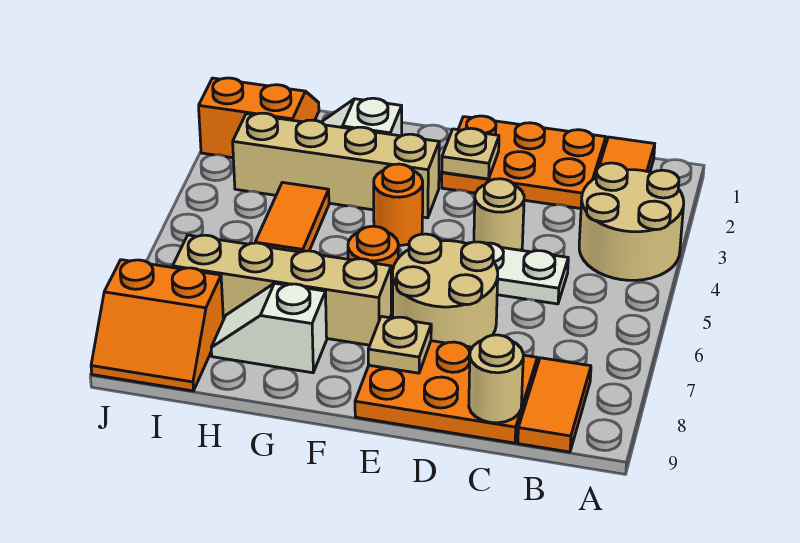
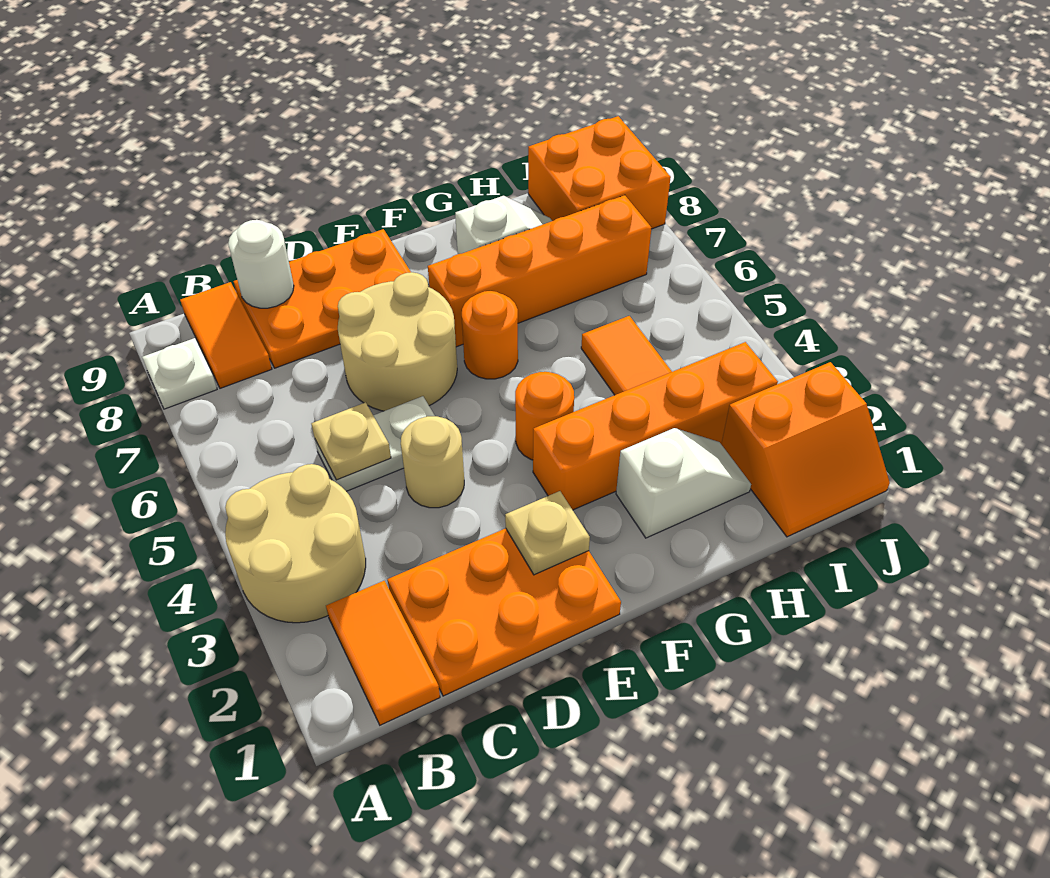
none -> white 1x1 plate [142,338,217,409]
tan 1x1 round brick [469,335,523,423] -> white 1x1 round brick [228,220,294,308]
tan 1x1 plate [368,316,431,373] -> tan 1x1 plate moved to [311,402,391,480]
tan 1x4 brick [233,113,439,218] -> orange 1x4 brick [533,342,778,510]
tan 1x4 brick [173,235,391,345] -> orange 1x4 brick [428,195,651,347]
orange 2x2 slope [91,260,223,391] -> orange 2x2 brick [528,116,671,229]

